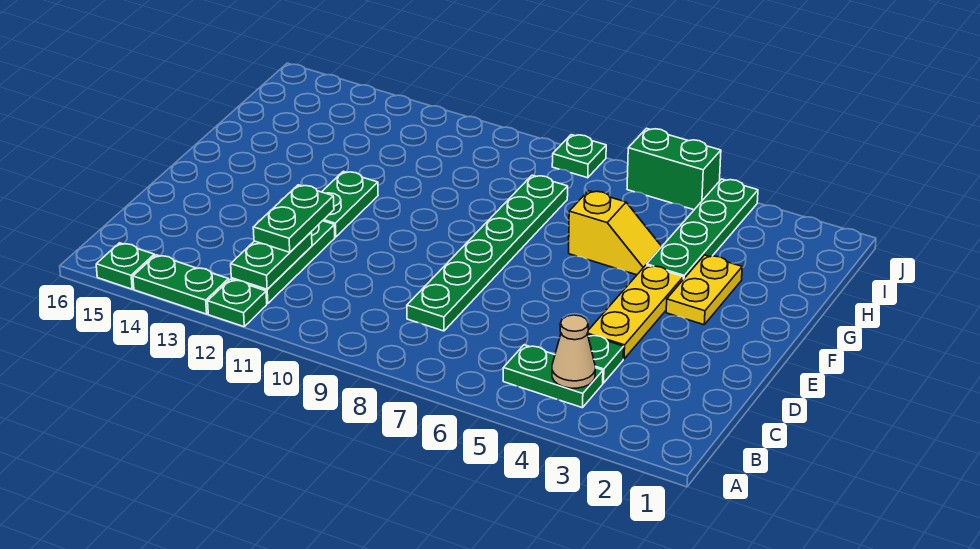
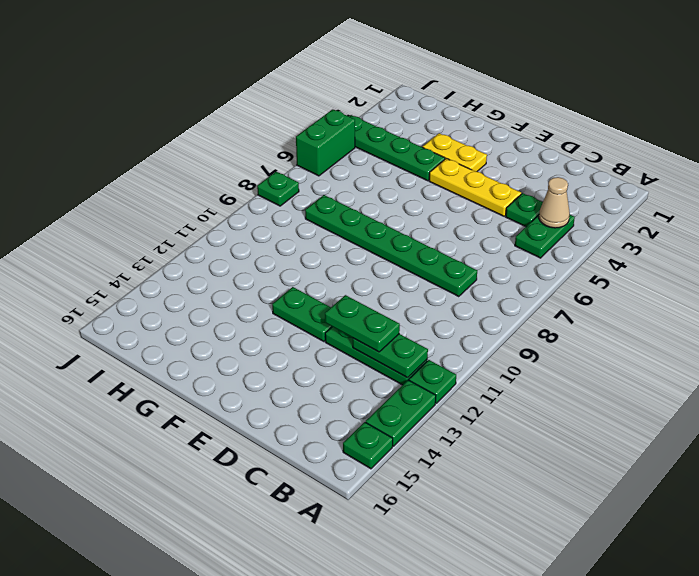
yellow 1x2 slope [569,191,662,275] -> none

